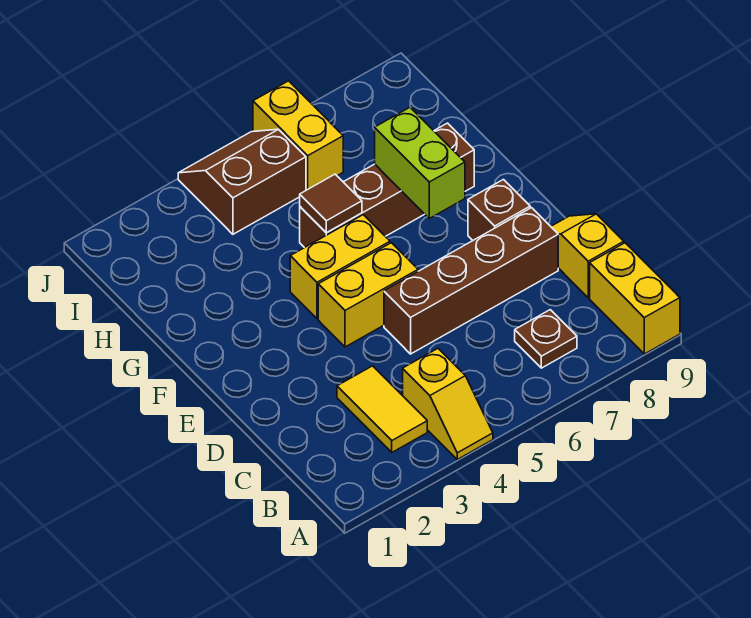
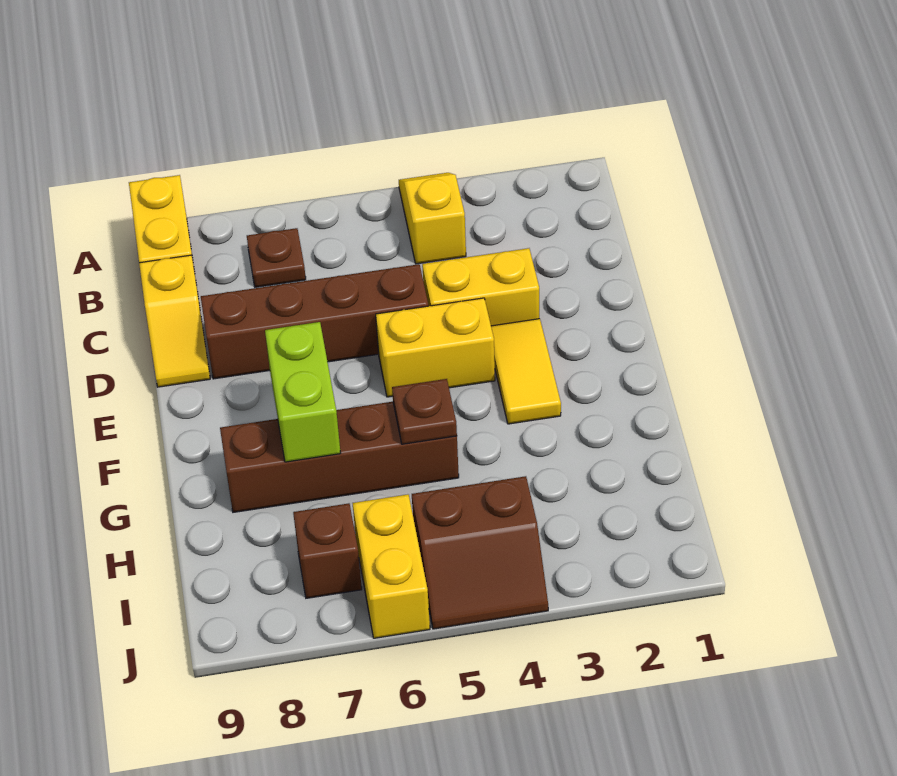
yellow 1x2 tile [337,366,427,452] -> yellow 1x2 tile moved to [491,319,561,424]
brown 1x1 brick [468,180,530,240] -> brown 1x1 brick moved to [293,503,362,598]
yellow 1x2 brick [290,215,390,319] -> yellow 1x2 brick moved to [422,248,539,326]
brown 1x1 tile [300,174,362,233] -> brown 1x1 plate [392,379,457,444]

